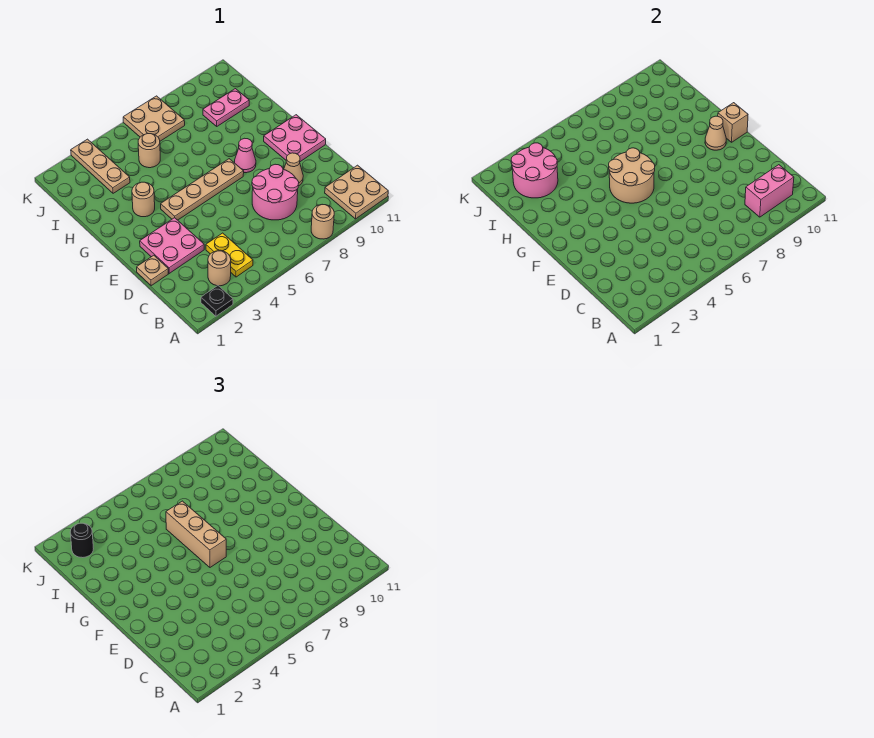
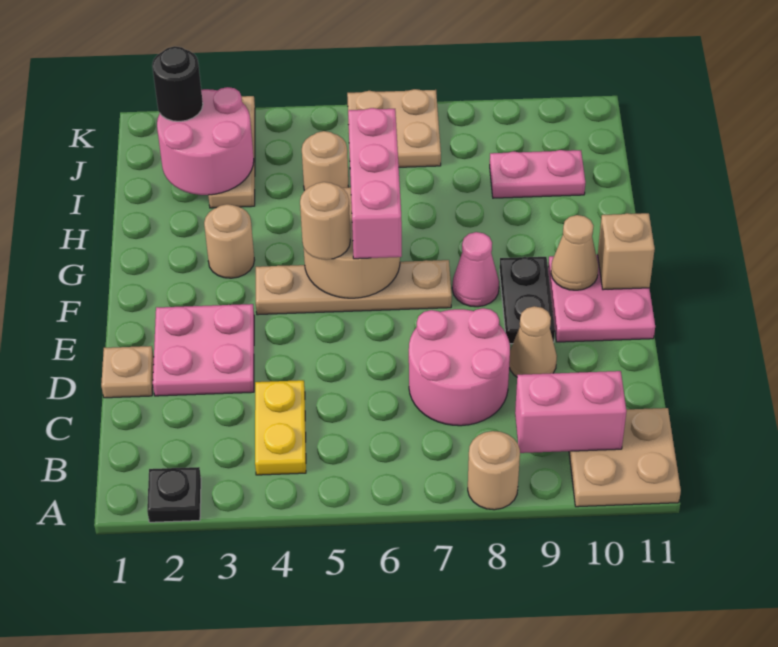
tan 1x1 round brick [208,251,231,286] -> tan 1x1 round brick moved to [300,182,350,260]
none -> black 1x2 plate [500,257,555,344]
tan 1x3 brick [166,501,226,567] -> pink 1x3 brick [348,108,402,259]

